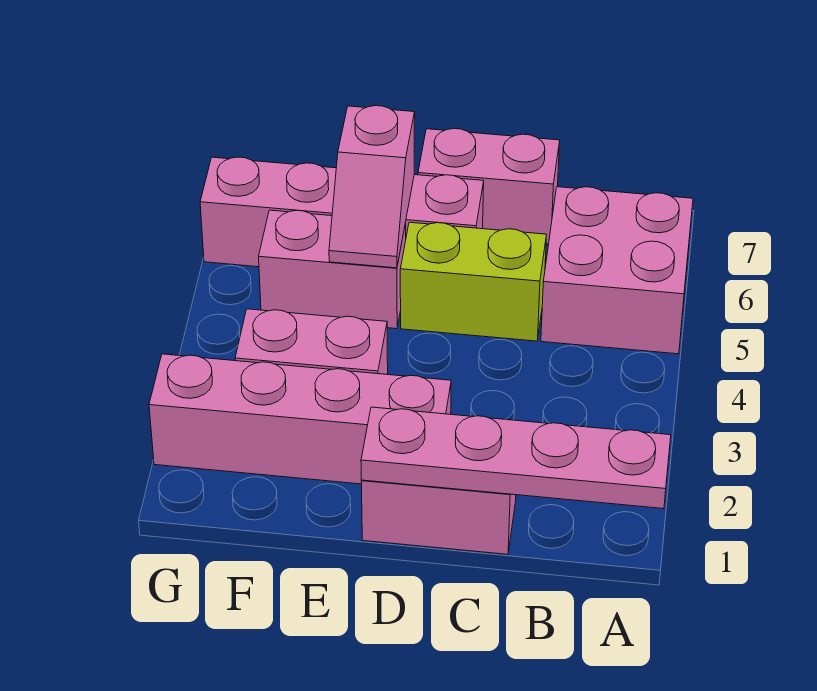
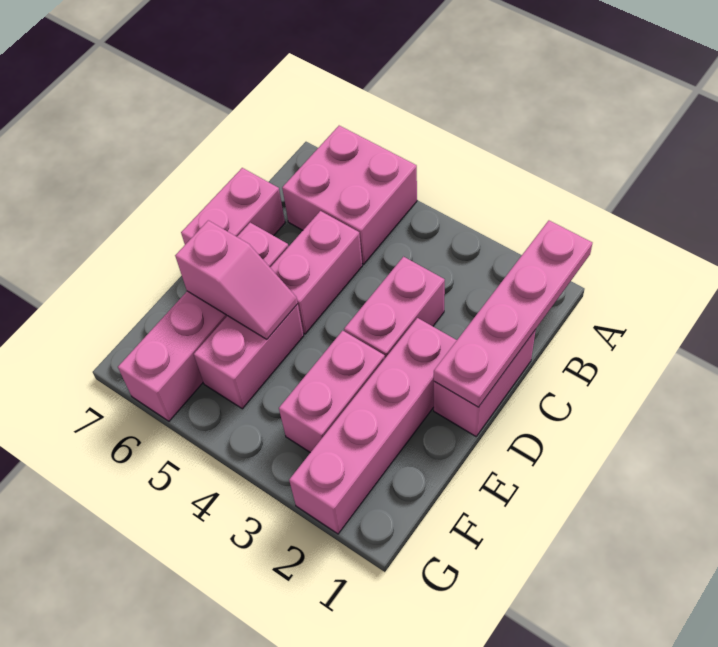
none -> pink 1x2 brick [344,257,445,358]
lime 1x2 brick [400,222,546,341] -> pink 1x2 brick [270,211,362,334]

